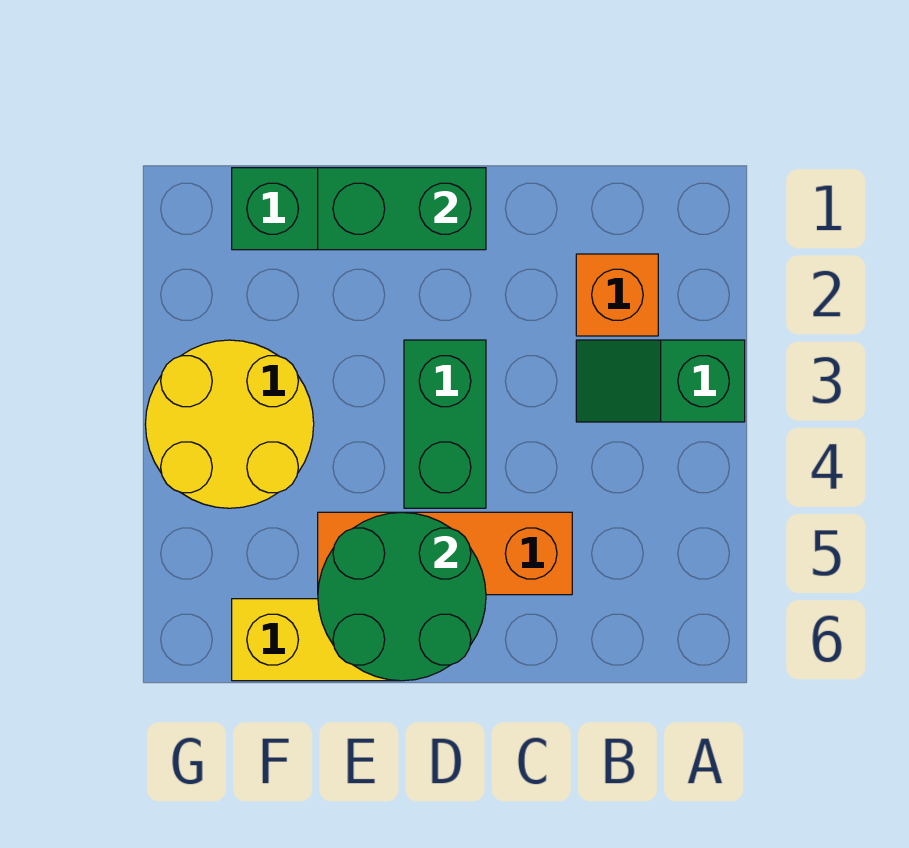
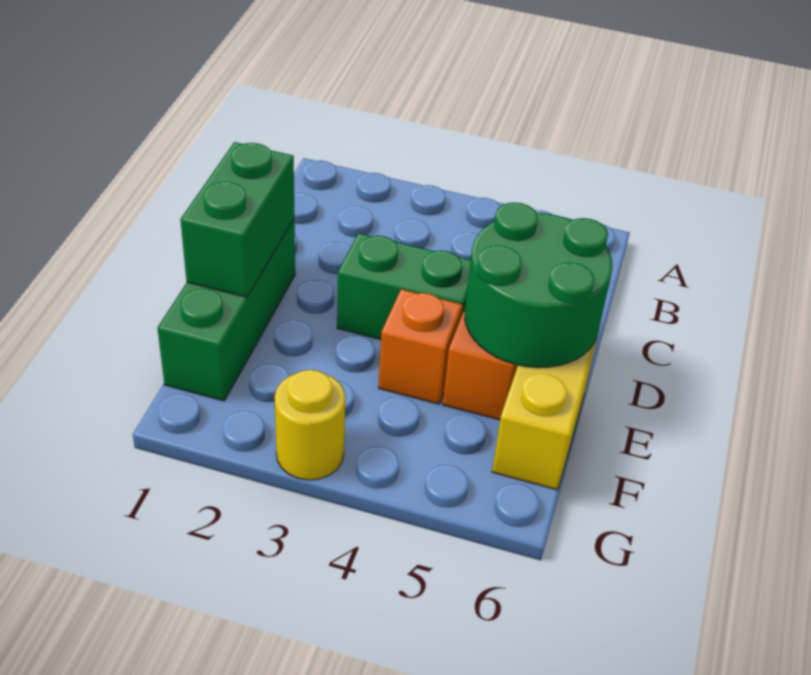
green 1x2 slope [576,340,745,422] -> none
orange 1x1 brick [576,254,658,336] -> orange 1x1 brick moved to [378,289,463,404]
yellow 2x2 round brick [145,340,314,508] -> yellow 1x1 round brick [275,370,345,480]

